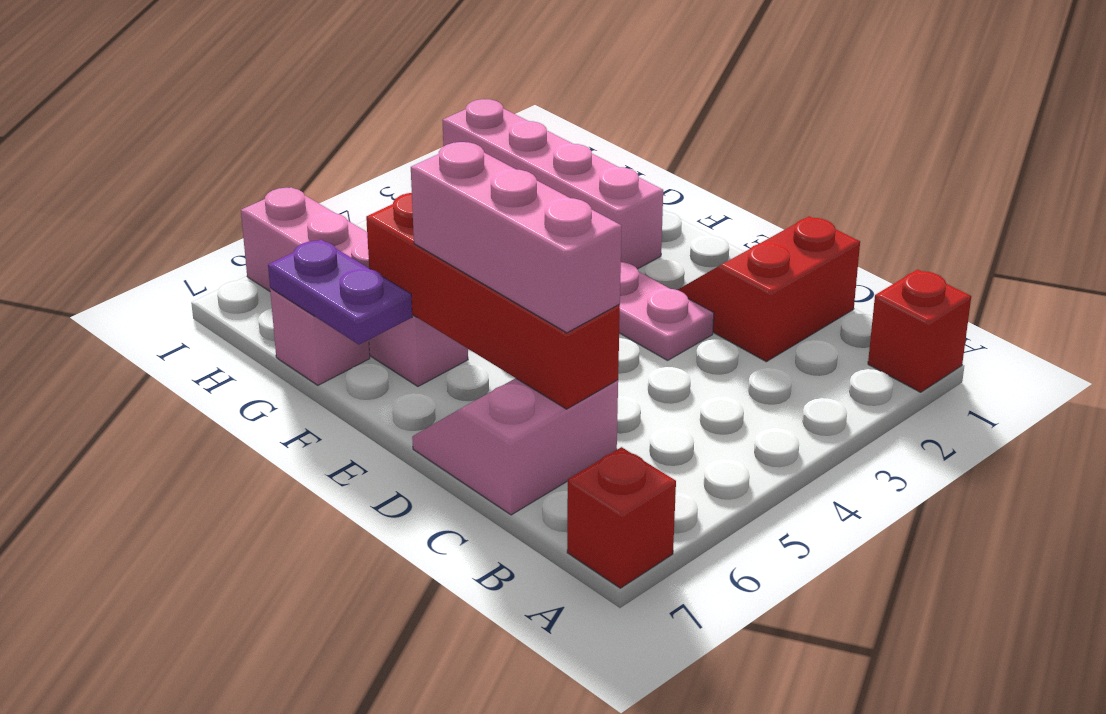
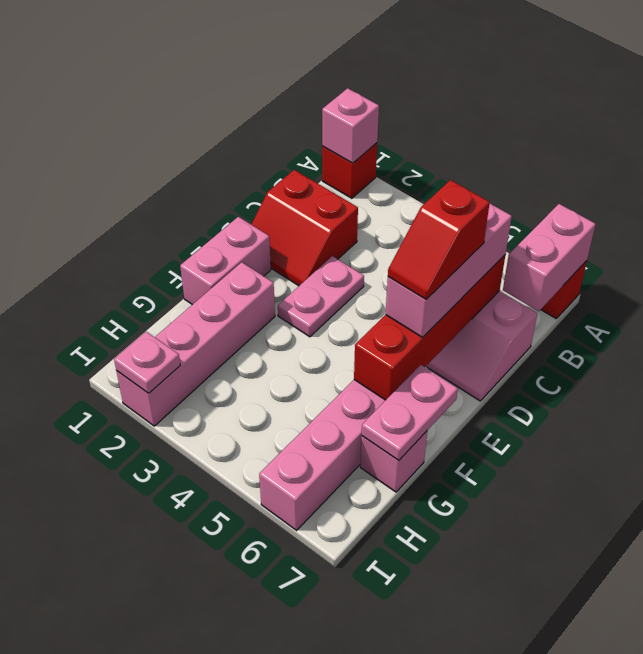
none -> pink 1x1 brick [322,88,379,163]
none -> pink 1x2 brick [503,204,596,311]
none -> red 1x2 slope [388,180,490,299]
none -> pink 1x2 brick [180,217,271,305]
purple 1x2 plate [268,240,412,345] -> pink 1x2 plate [362,365,458,461]
none -> pink 1x1 plate [114,332,180,393]

